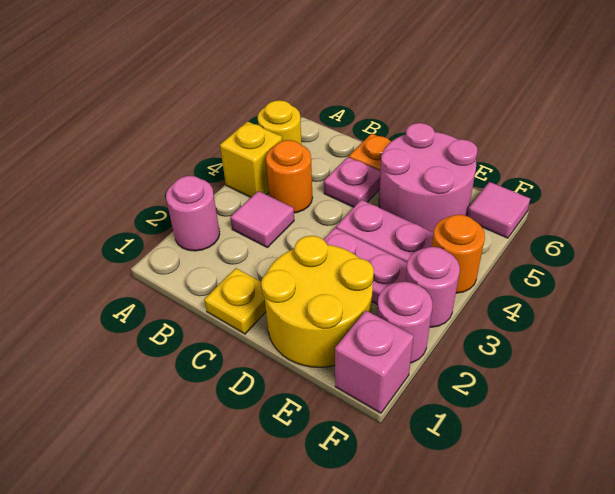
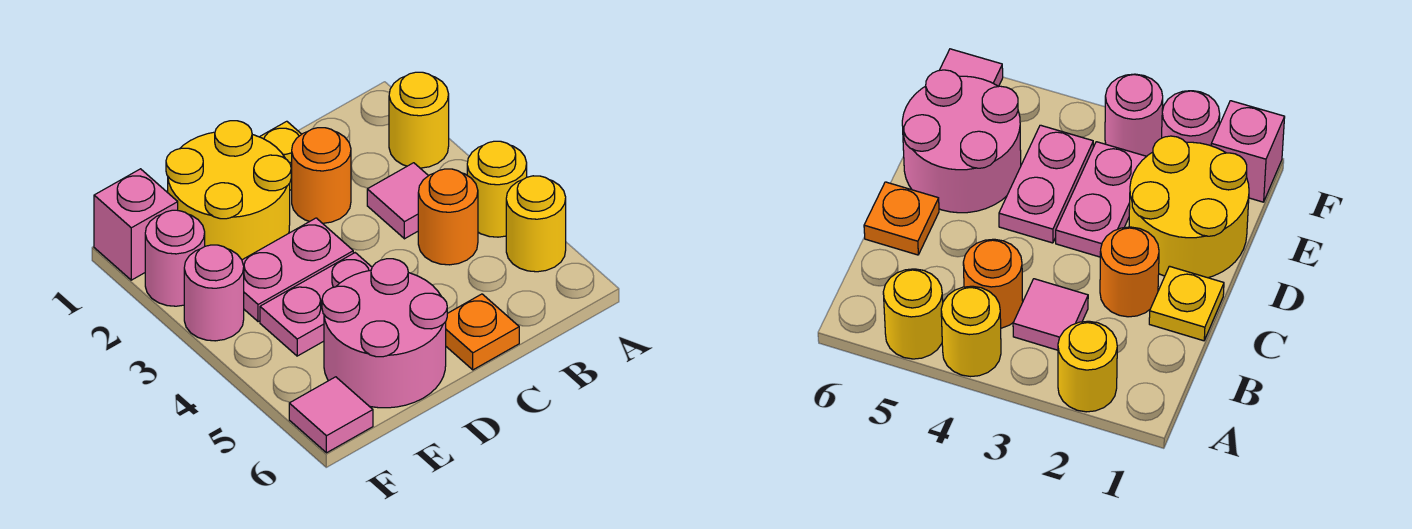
pink 1x1 round brick [166,176,220,251] -> yellow 1x1 round brick [389,72,449,168]
yellow 1x1 brick [220,122,282,197] -> yellow 1x1 round brick [467,141,527,237]
pink 1x1 plate [324,157,381,207] -> none
orange 1x1 round brick [432,215,485,293] -> orange 1x1 round brick moved to [291,128,351,223]

